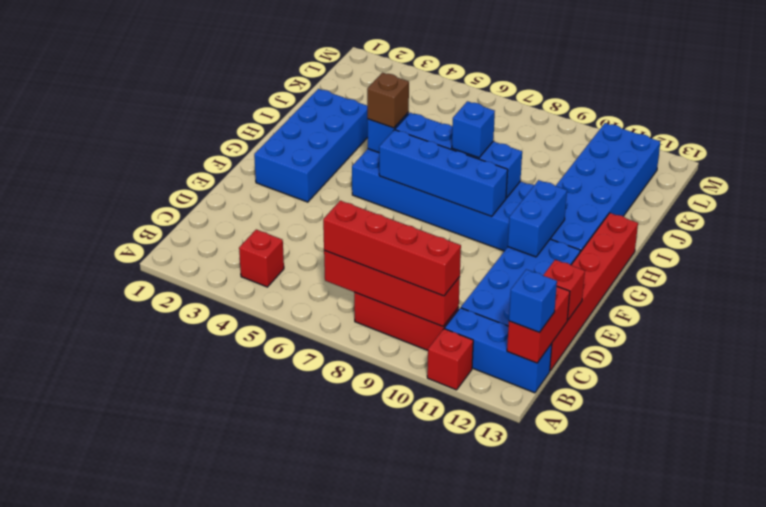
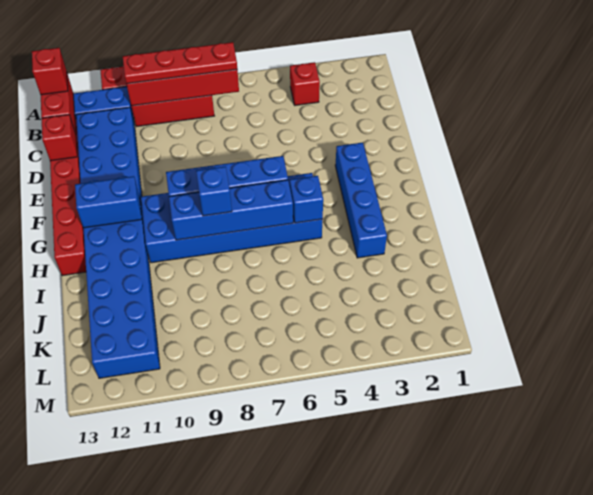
red 1x4 brick [323,201,461,296] -> red 1x4 plate [123,42,237,84]
blue 1x1 brick [509,269,557,333] -> red 1x1 brick [32,48,68,95]
blue 2x4 brick [254,89,368,202] -> blue 1x4 brick [335,143,387,258]
blue 1x2 brick [508,180,567,257] -> blue 1x2 brick turned to [75,176,142,228]
brown 1x1 brick [367,73,409,128] -> none

